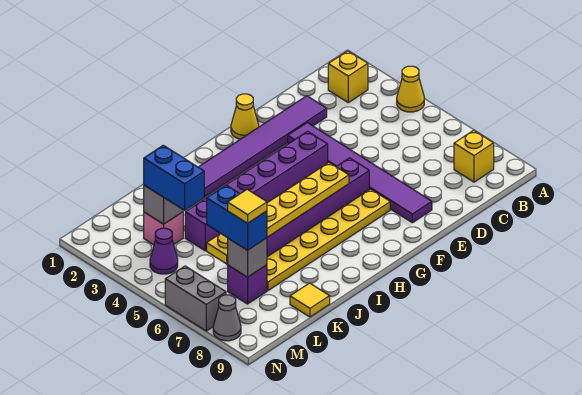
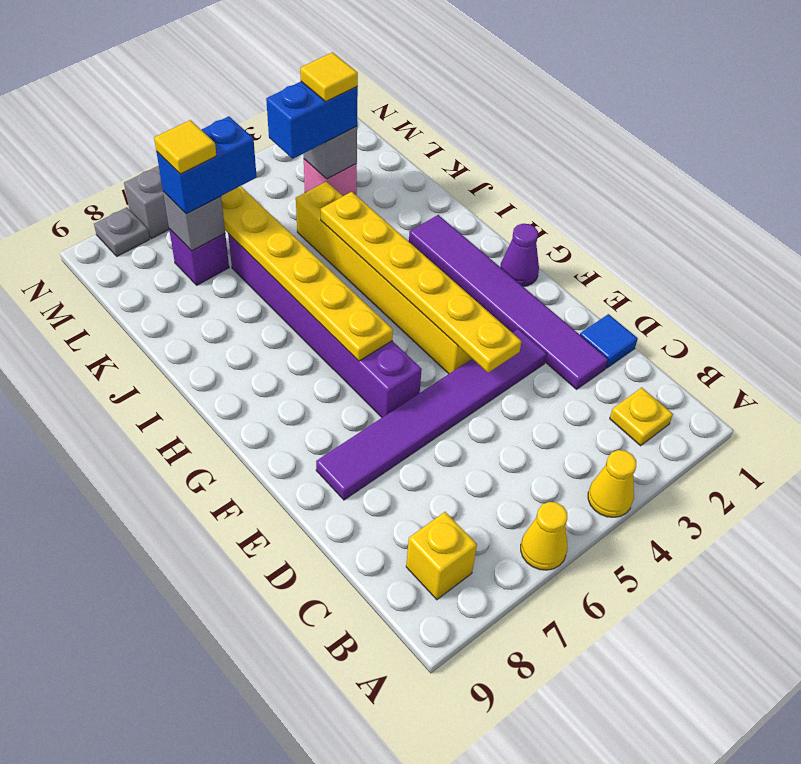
yellow 1x1 brick [328,51,368,102] -> yellow 1x1 plate [610,388,673,446]
none -> blue 1x1 tile [580,314,638,368]
yellow 1x1 cone [231,94,259,139] -> yellow 1x1 cone moved to [521,502,567,570]
purple 1x6 brick [185,131,328,251] -> yellow 1x6 brick [296,182,472,374]
yellow 1x6 plate [267,189,390,290] -> yellow 1x6 plate moved to [321,192,522,373]
yellow 1x1 tile [290,283,330,317] -> yellow 1x1 tile moved to [300,52,358,102]
purple 1x1 cone [150,228,178,274] -> purple 1x1 cone moved to [500,224,539,287]
grey 1x1 cone [213,295,241,341] -> grey 1x1 plate [94,207,150,256]

